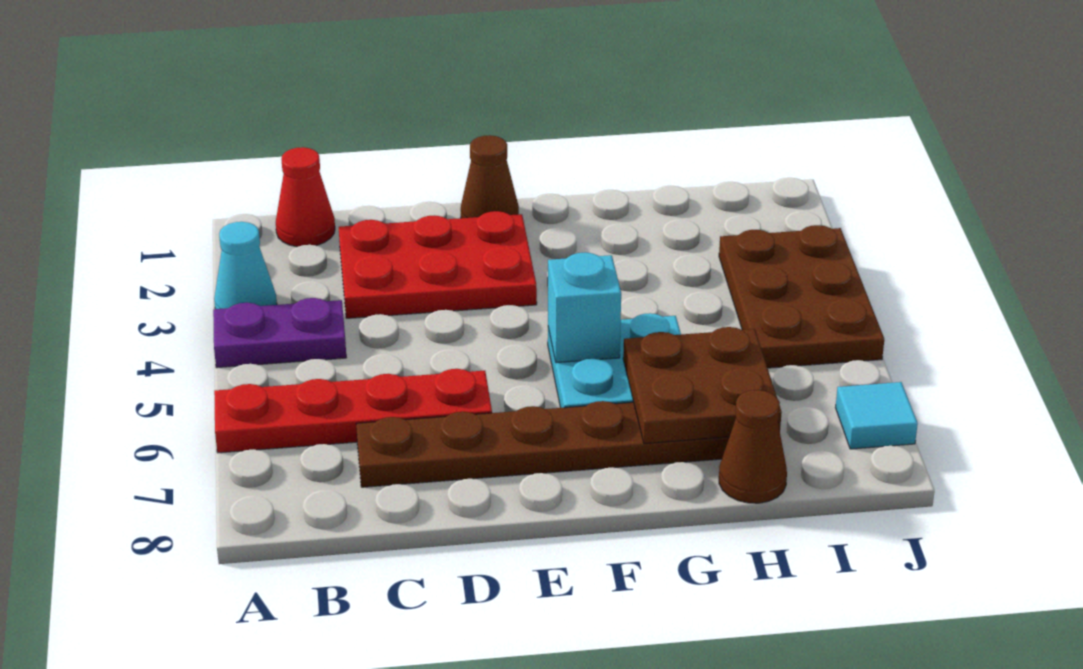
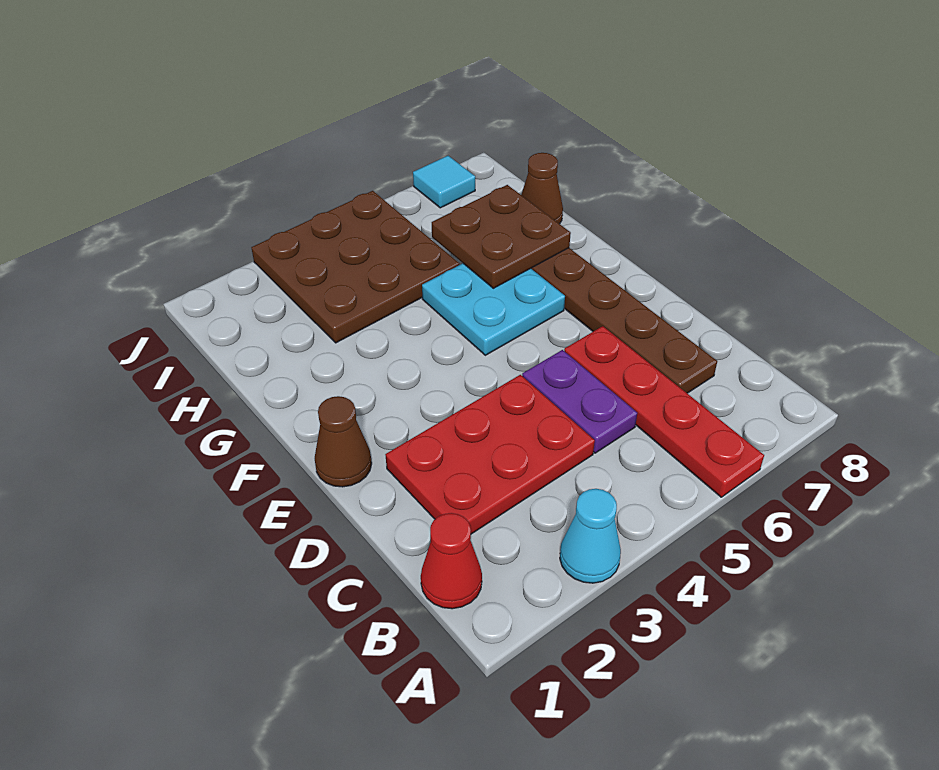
purple 1x2 plate [213,298,346,368] -> purple 1x2 plate moved to [522,350,637,453]
red 2x3 plate [339,211,537,318] -> red 2x3 plate turned to [385,375,595,534]
cyan 1x1 brick [548,252,621,363] -> none
brown 2x3 plate [719,225,884,368] -> brown 3x3 plate [251,191,459,343]

